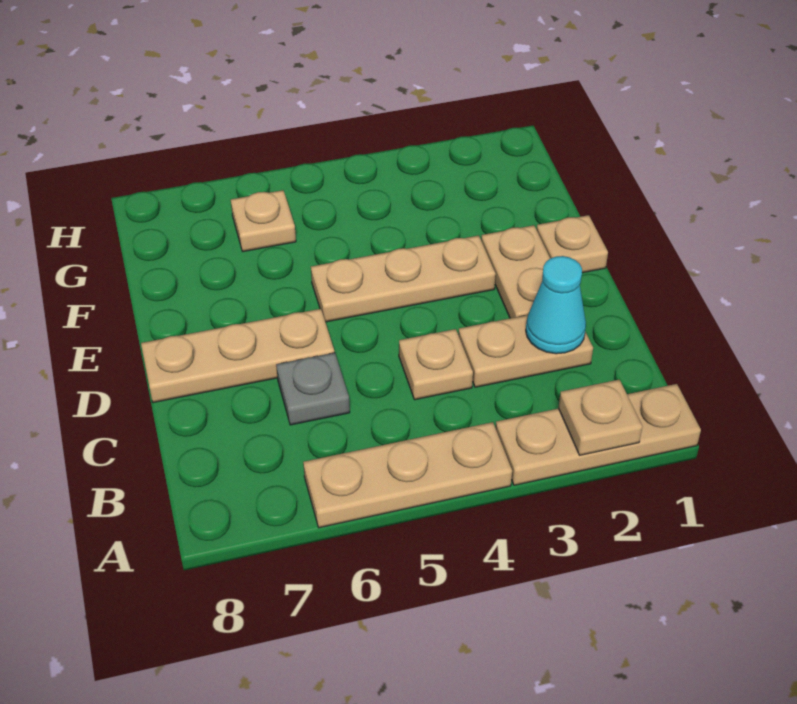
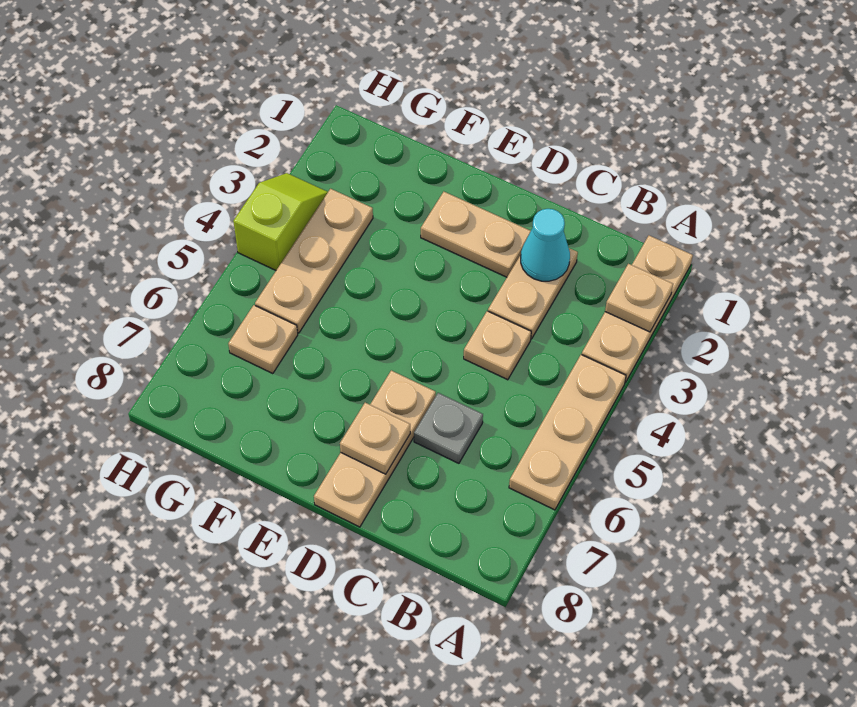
tan 1x1 plate [537,215,608,273] -> tan 1x1 plate moved to [340,403,410,474]
tan 1x3 plate [311,235,496,322] -> tan 1x3 plate moved to [255,189,373,333]
none -> lime 1x2 slope [233,173,328,270]

